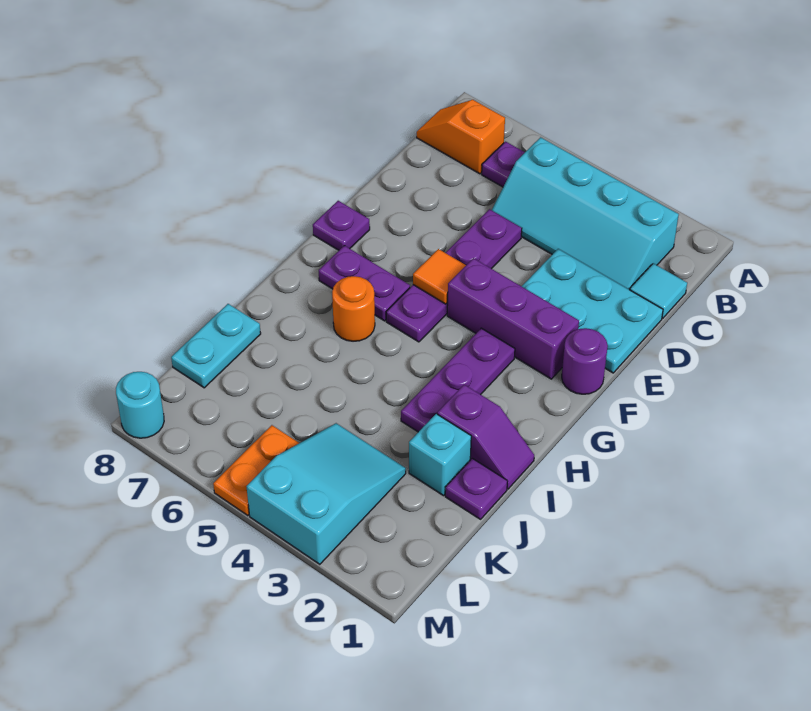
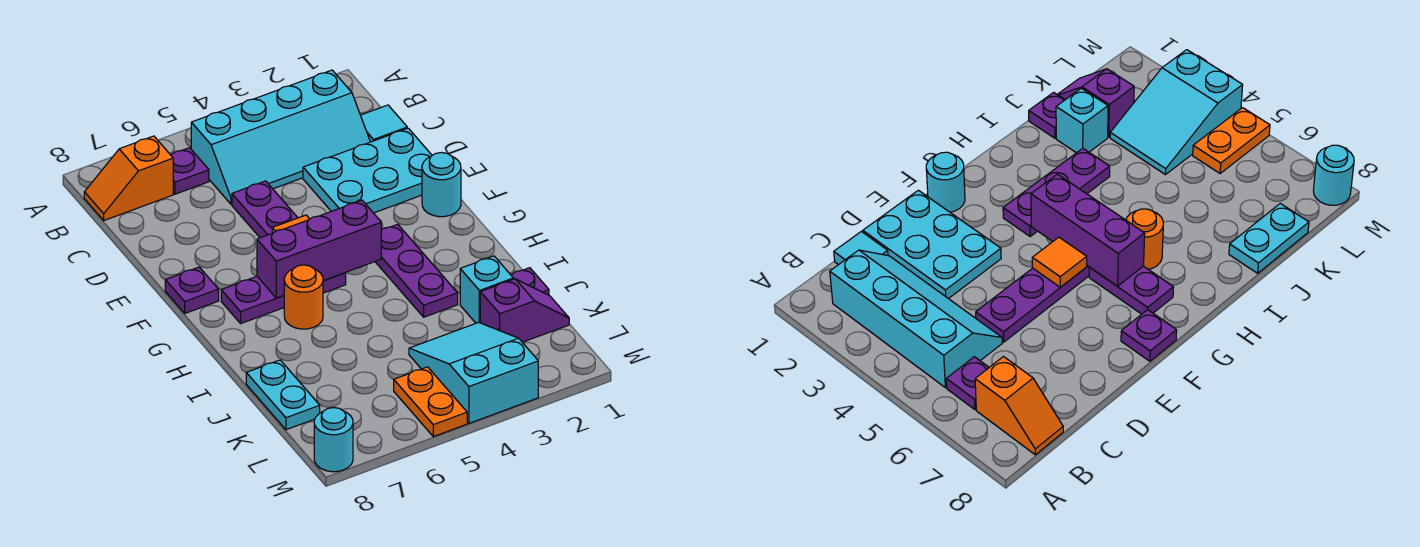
purple 1x1 round brick [562,328,608,394] -> cyan 1x1 round brick [422,153,461,217]
purple 1x3 brick [447,258,579,379] -> purple 1x3 brick moved to [257,200,381,298]
purple 1x2 slope [437,385,534,489] -> purple 1x2 slope moved to [480,279,569,342]

